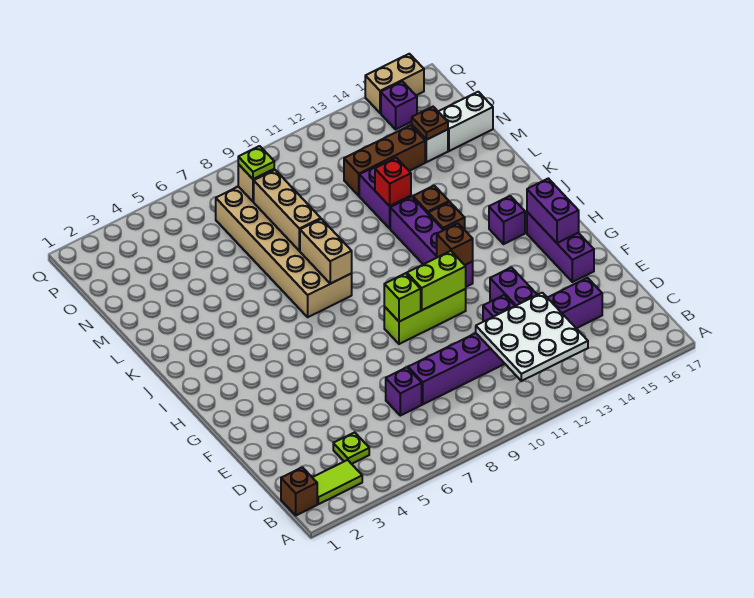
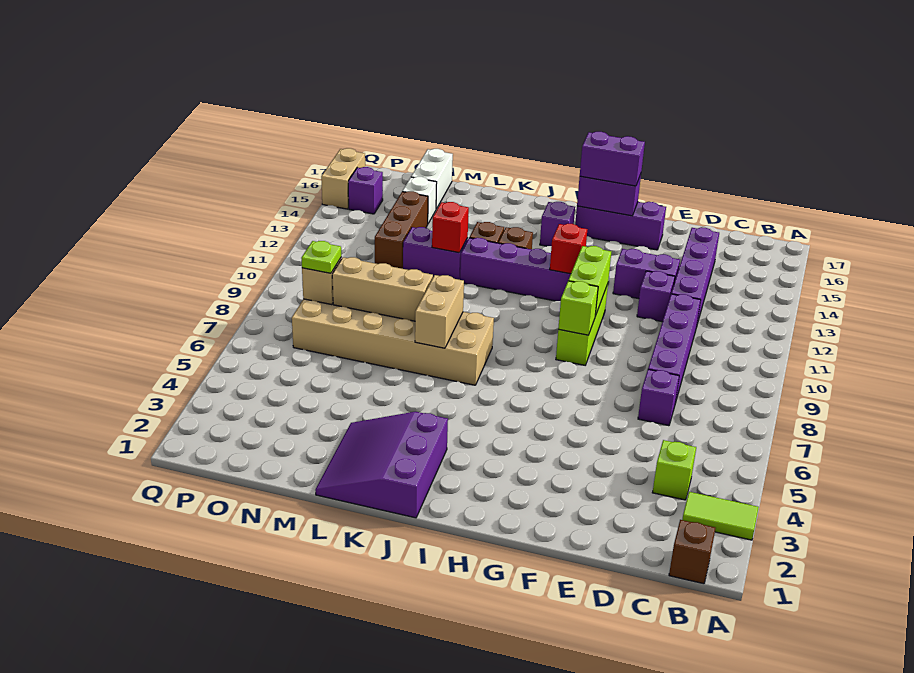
lime 1x2 tile [312,460,362,504] -> lime 1x2 tile turned to [682,492,759,540]
white 3x3 plate [476,293,588,381] -> none
lime 1x1 plate [333,432,369,464] -> lime 1x1 brick [652,440,696,500]
none -> purple 1x2 brick [580,132,645,186]
brown 1x1 brick [437,223,473,265] -> red 1x1 brick [550,224,587,274]
none -> purple 3x3 slope [315,412,448,518]
tan 1x2 brick [300,219,352,284] -> tan 1x2 brick turned to [415,275,464,348]
brown 1x1 plate [412,107,448,140] -> none

